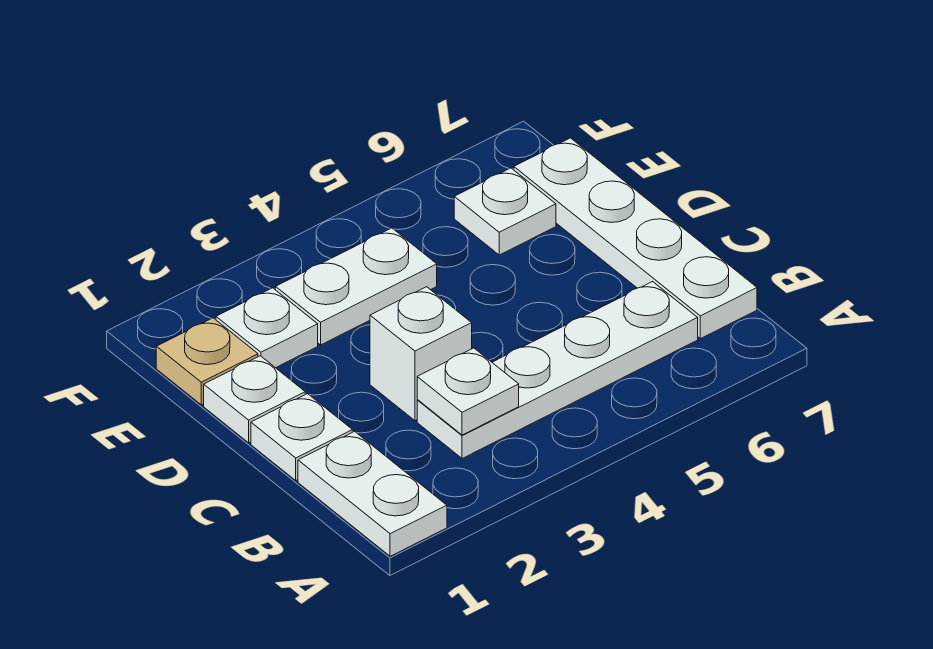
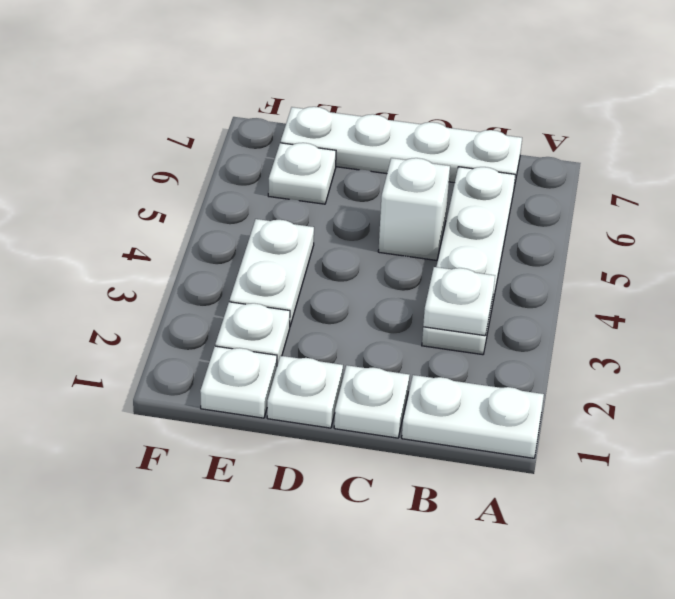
white 1x1 brick [370,287,472,421] -> white 1x1 brick moved to [378,158,450,260]
tan 1x1 plate [156,318,258,405] -> white 1x1 plate [200,346,277,418]

